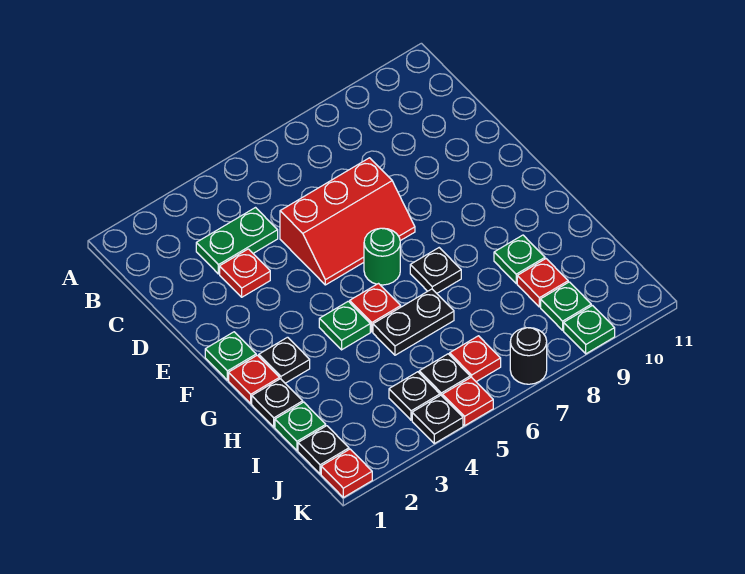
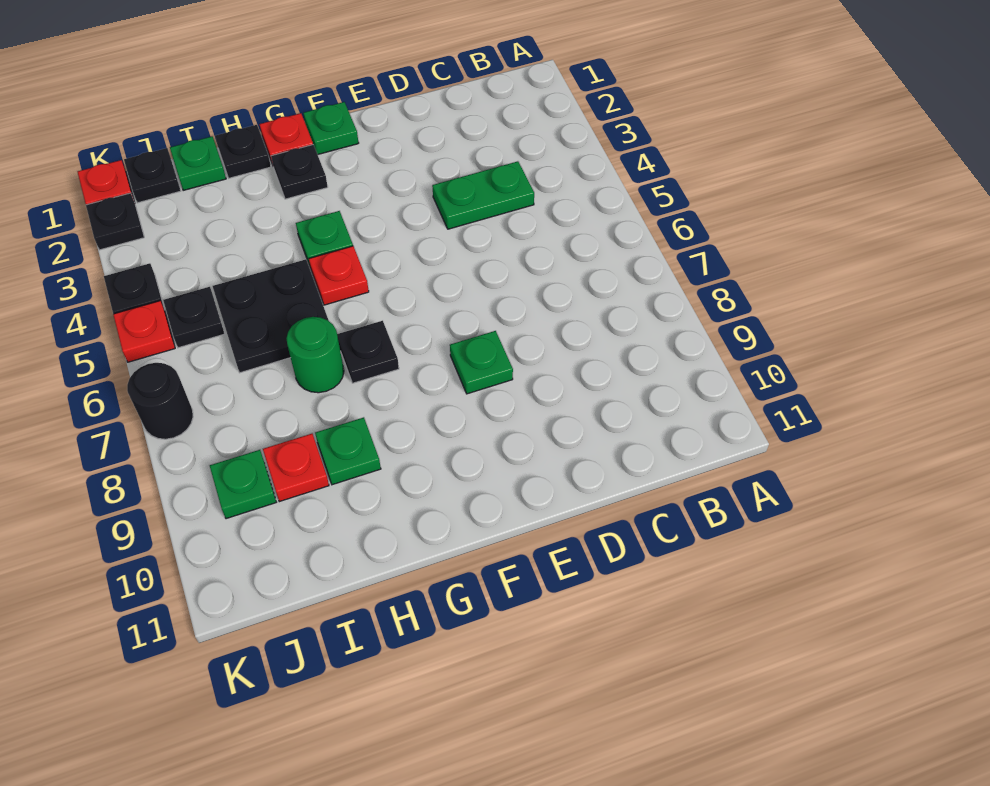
green 1x2 plate [196,208,278,274] -> green 1x2 plate turned to [432,161,534,229]
red 1x1 plate [220,249,270,297] -> none
red 2x3 slope [280,158,415,285] -> none
green 1x1 round brick [364,228,400,285] -> green 1x1 round brick moved to [286,317,344,393]
black 1x2 plate [373,289,454,355] -> black 2x2 plate [213,259,329,373]
black 1x1 plate [389,372,440,420] -> black 1x1 plate moved to [86,193,144,250]
red 1x1 plate [450,336,501,382] -> none
green 1x1 plate [564,306,615,354] -> green 1x1 plate moved to [450,331,513,394]

